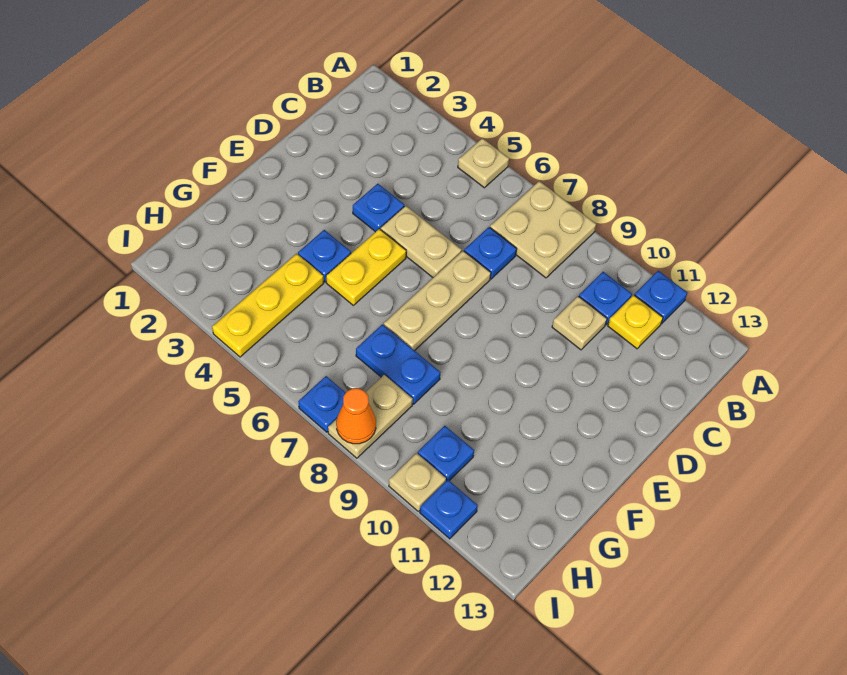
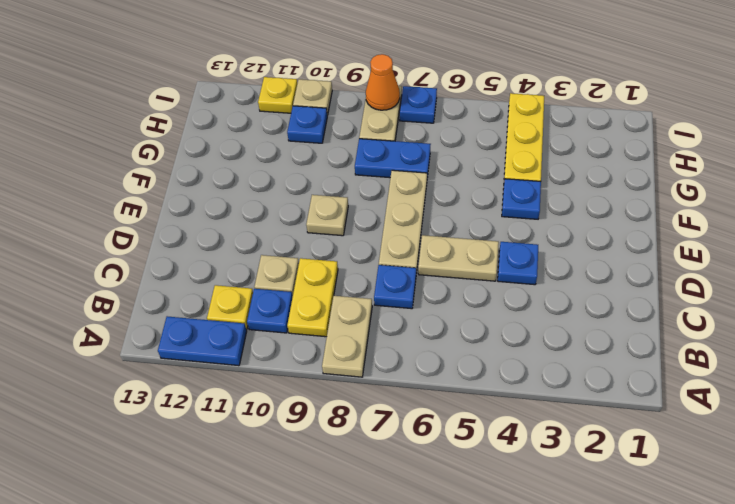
tan 1x1 plate [458,138,509,188] -> tan 1x1 plate moved to [306,195,348,236]
tan 2x2 plate [490,181,596,278] -> tan 1x2 plate [322,296,372,377]
blue 1x1 plate [635,271,687,324] -> blue 1x2 plate [158,316,247,366]
yellow 1x2 plate [326,229,406,305] -> yellow 1x2 plate moved to [287,258,338,337]
blue 1x1 plate [420,480,478,539] -> yellow 1x1 plate [258,77,297,113]

